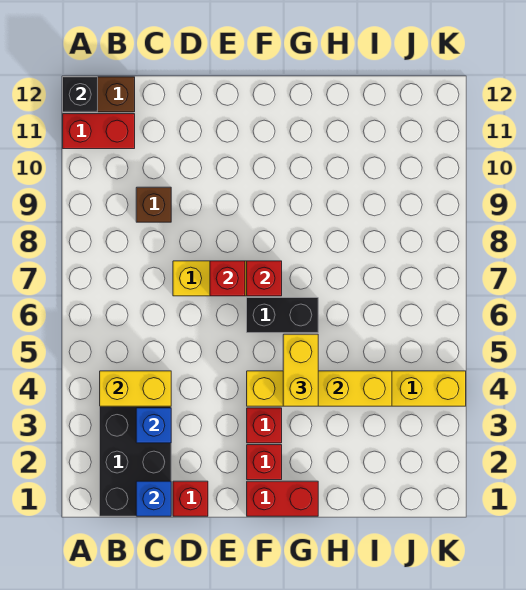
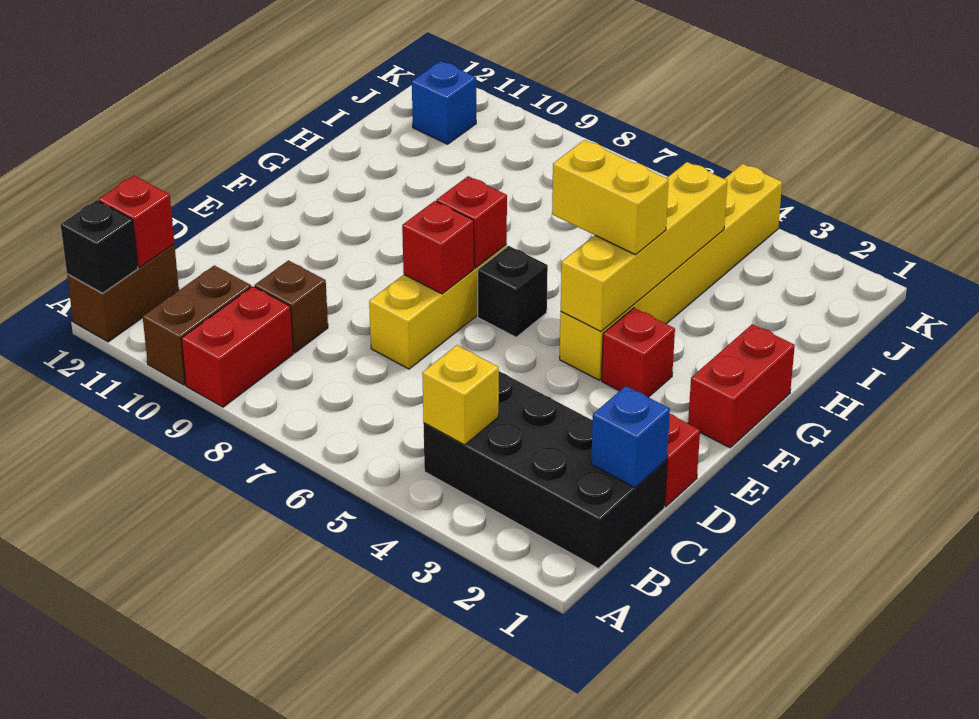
none -> brown 1x2 brick [143,265,251,385]
red 1x2 brick [63,114,135,149] -> red 1x2 brick moved to [181,286,293,407]
yellow 1x2 brick [100,371,171,406] -> yellow 1x1 brick [422,345,499,445]
blue 1x1 brick [136,408,171,443] -> blue 1x1 brick moved to [412,61,476,144]
red 1x1 brick [247,445,282,480] -> red 1x1 brick moved to [99,176,174,267]
black 1x2 brick [247,298,318,333] -> black 1x1 brick [478,246,548,337]

